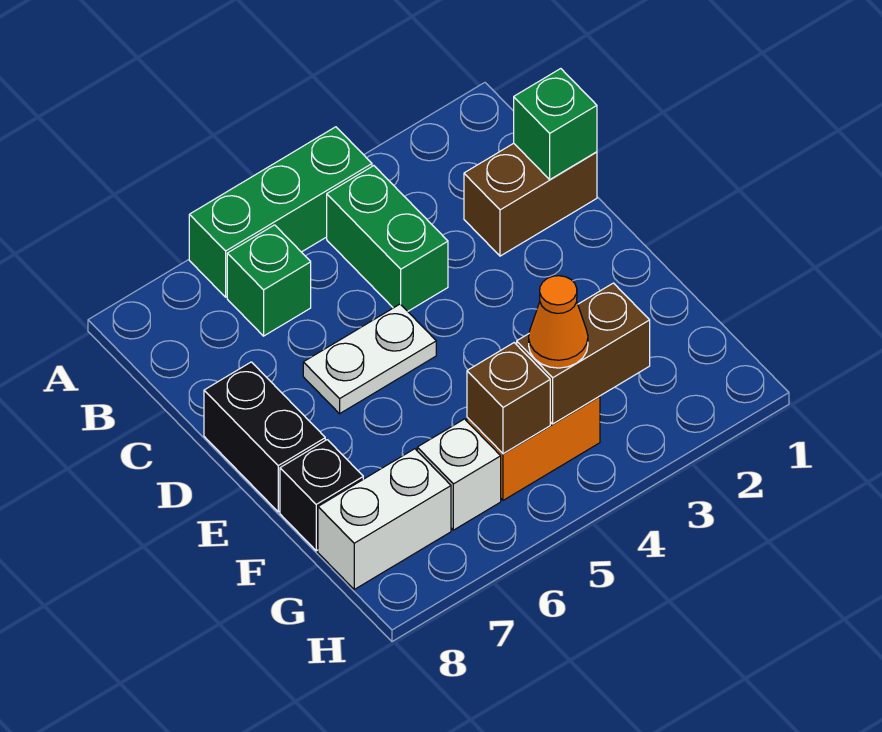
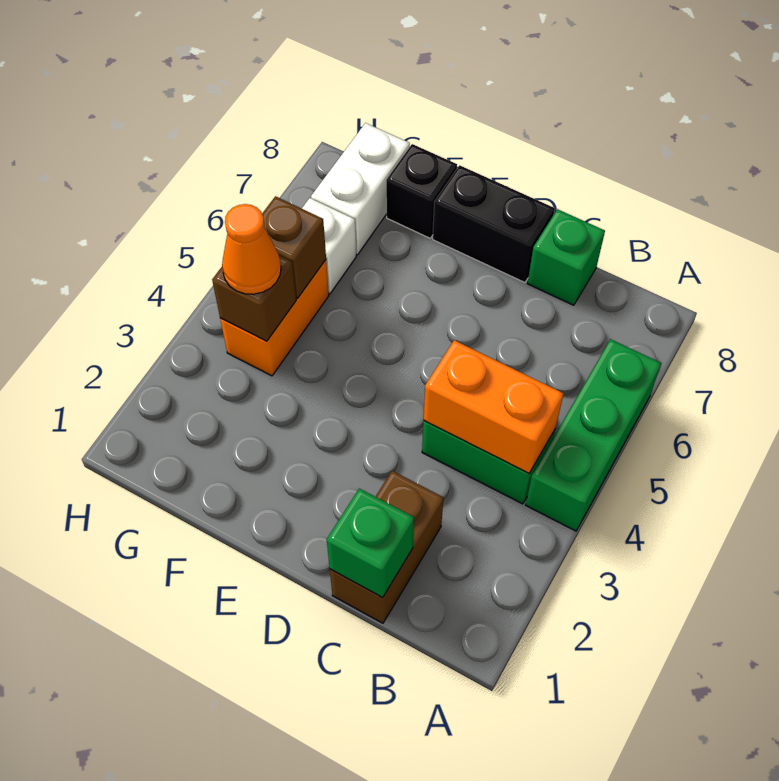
none -> orange 1x2 brick [424,340,564,473]
green 1x1 brick [227,225,311,336] -> green 1x1 brick moved to [527,209,605,305]
white 1x2 plate [303,304,436,414] -> none
brown 1x2 brick [517,283,650,424] -> brown 1x1 brick [212,256,296,341]

